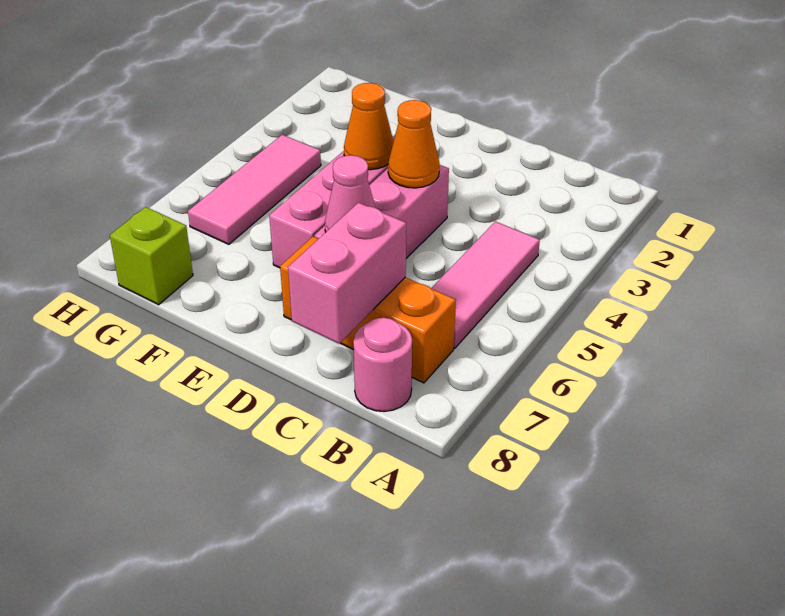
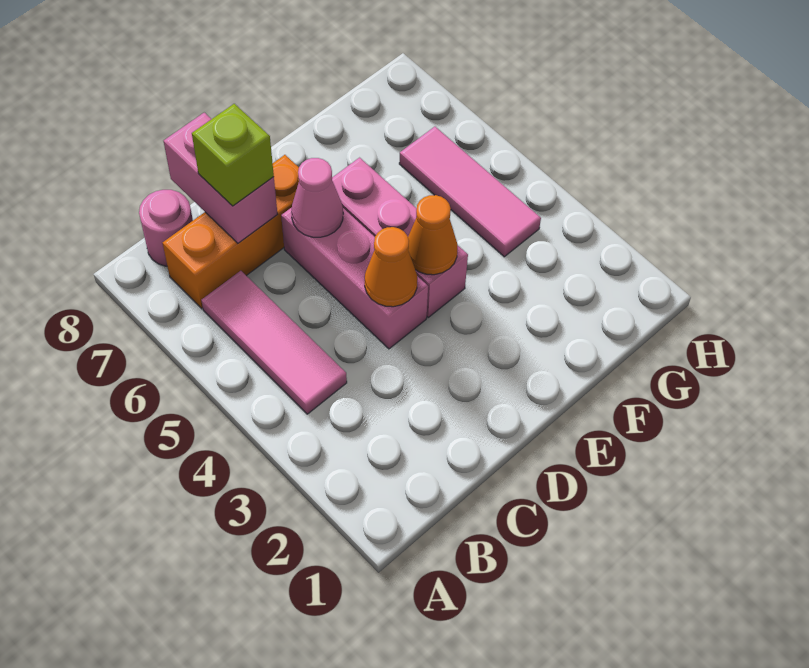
lime 1x1 brick [110,207,193,305] -> lime 1x1 brick moved to [192,104,274,206]

